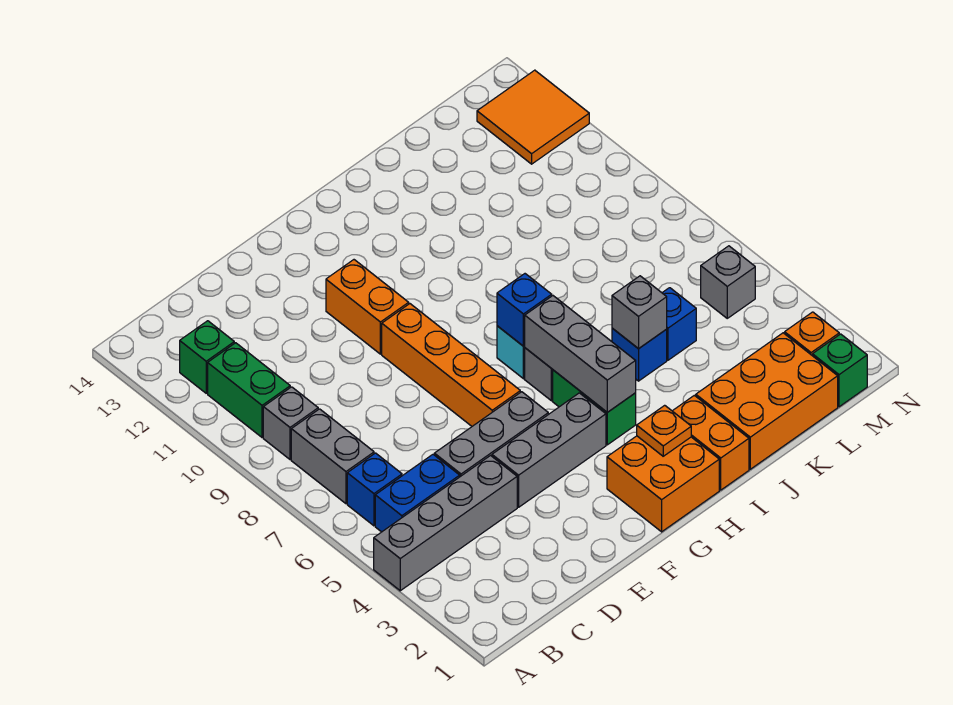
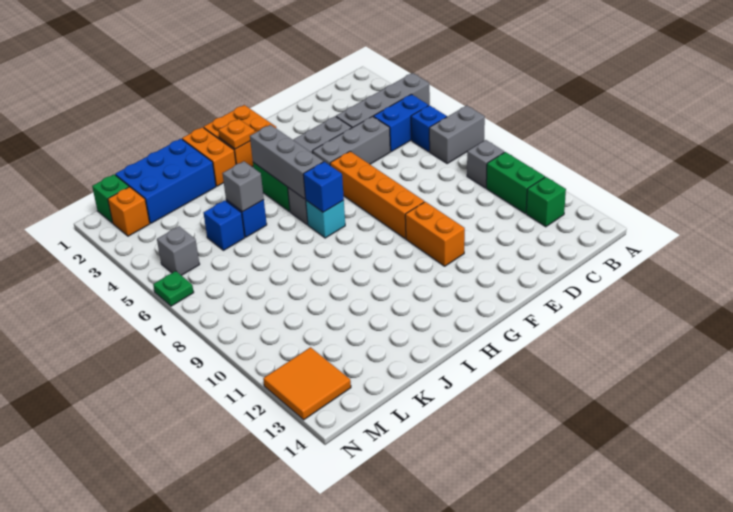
grey 1x2 brick [291,409,374,504] -> grey 1x2 brick turned to [429,105,485,163]
orange 2x3 brick [696,333,838,469] -> blue 2x3 brick [115,139,216,223]
none -> green 1x1 plate [153,271,194,306]

